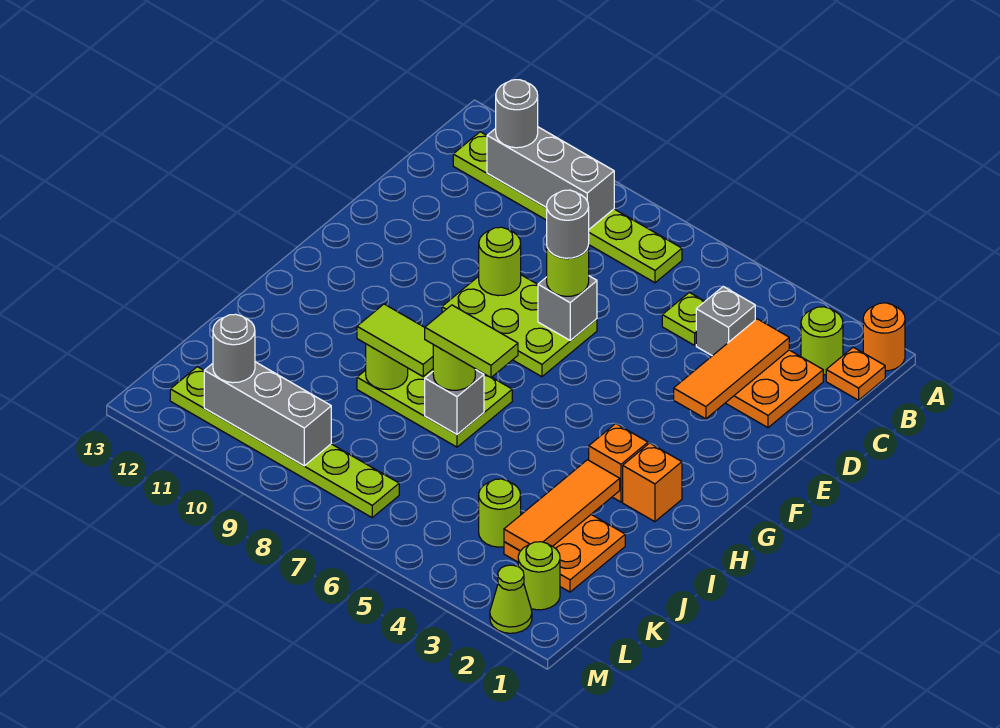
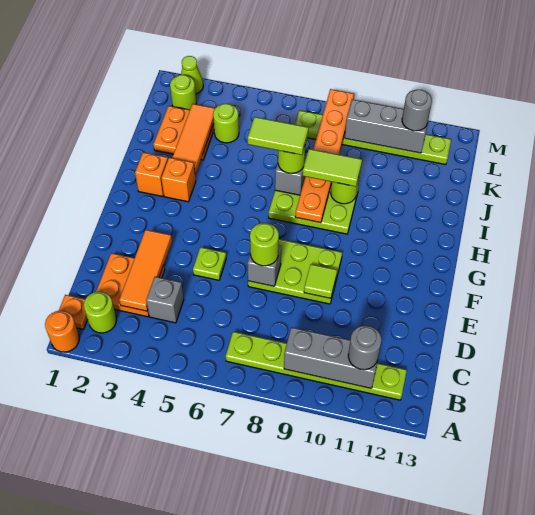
lime 1x1 plate [662,292,705,345] -> lime 1x1 plate moved to [193,247,226,280]
grey 1x1 round brick [547,190,589,258] -> none
lime 1x1 round brick [479,227,521,296] -> lime 1x1 tile [304,264,337,298]
none -> orange 1x6 plate [295,89,354,223]

